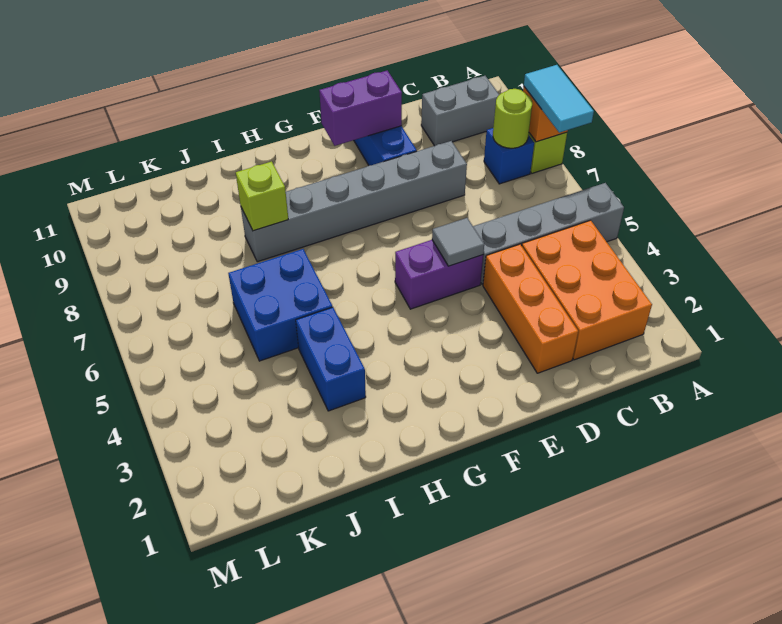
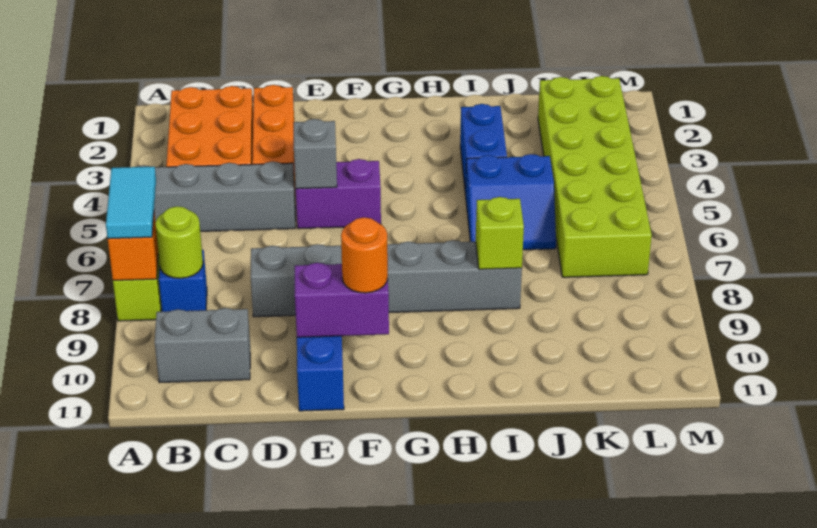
grey 1x1 tile [432,218,484,266] -> grey 1x1 brick [294,119,337,189]
none -> orange 1x1 round brick [341,217,388,293]
blue 2x2 brick [228,249,332,361] -> blue 2x2 slope [466,154,556,250]
none -> lime 2x6 brick [538,76,652,277]

